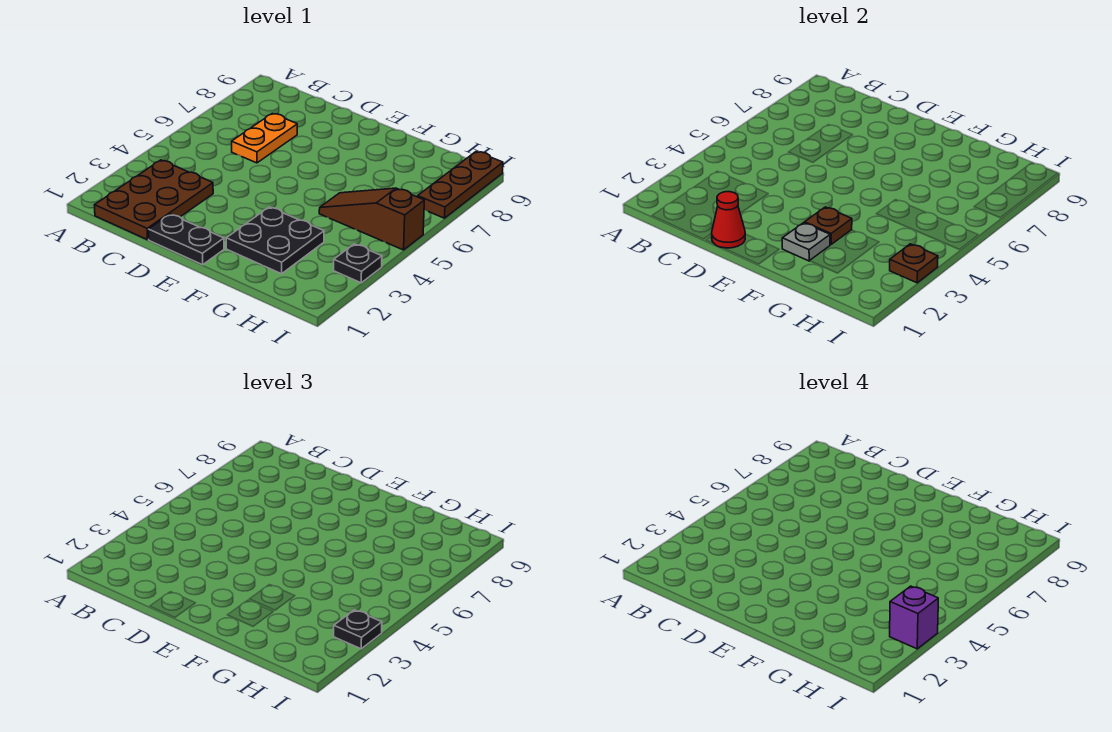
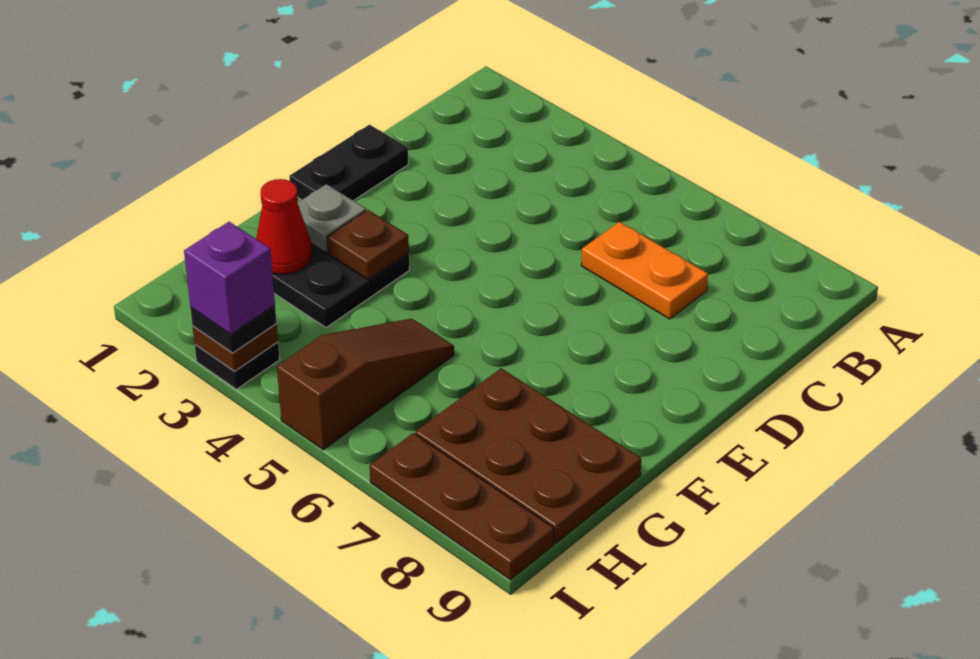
brown 2x3 plate [95,160,213,240] -> brown 2x3 plate moved to [415,368,641,543]
red 1x1 cone [711,192,745,248] -> red 1x1 cone moved to [256,179,312,274]

